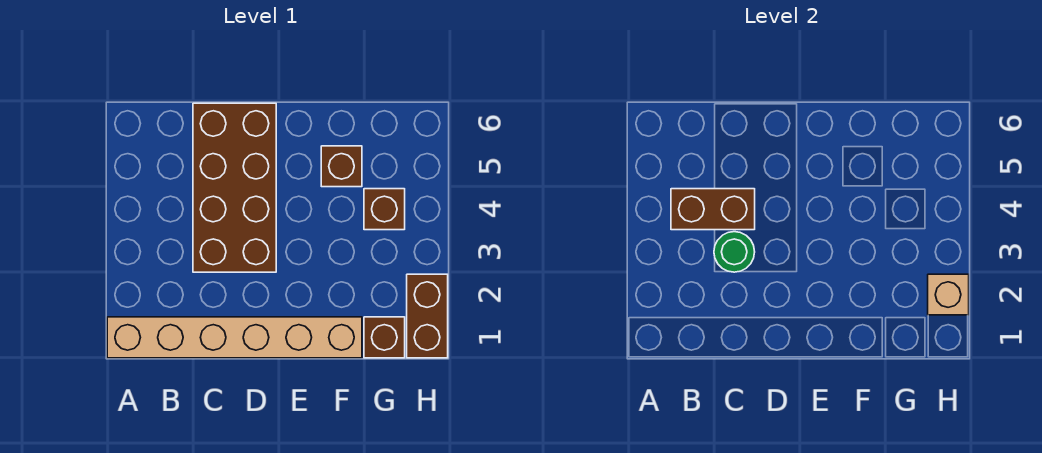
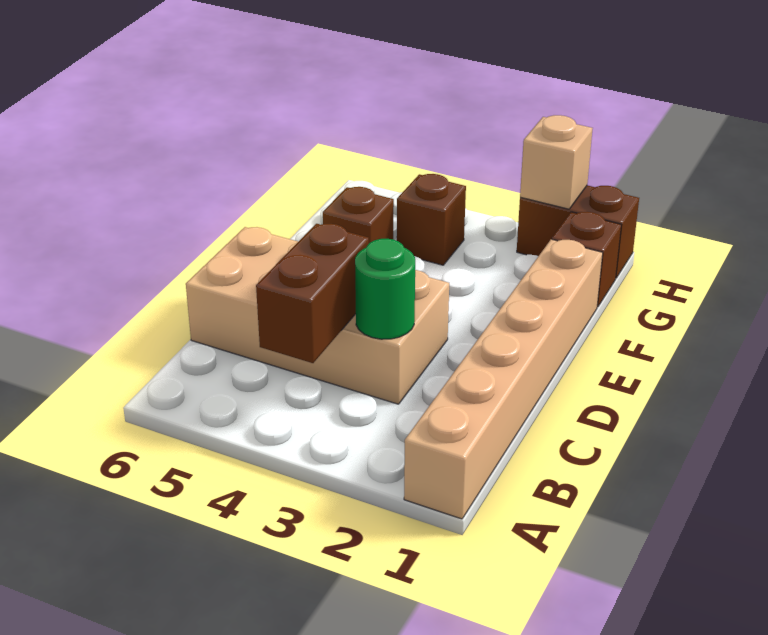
brown 2x4 brick [193,103,276,272] -> tan 2x4 brick [186,227,449,404]

